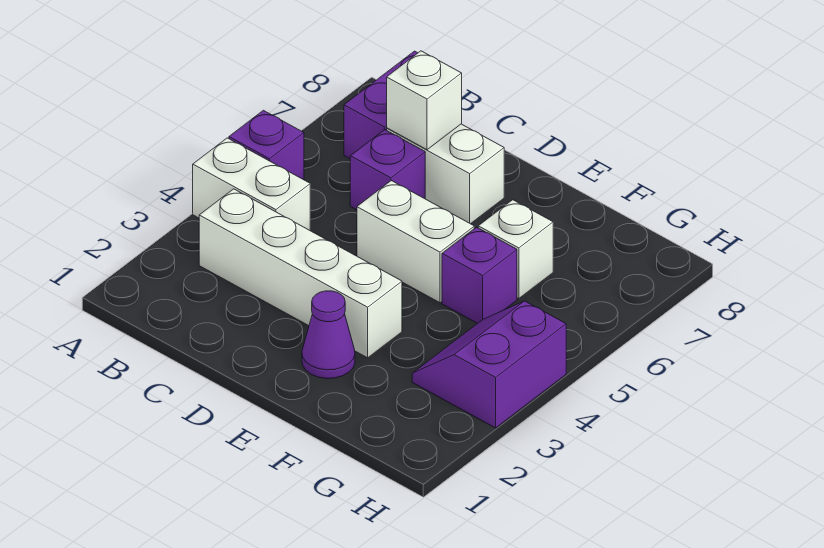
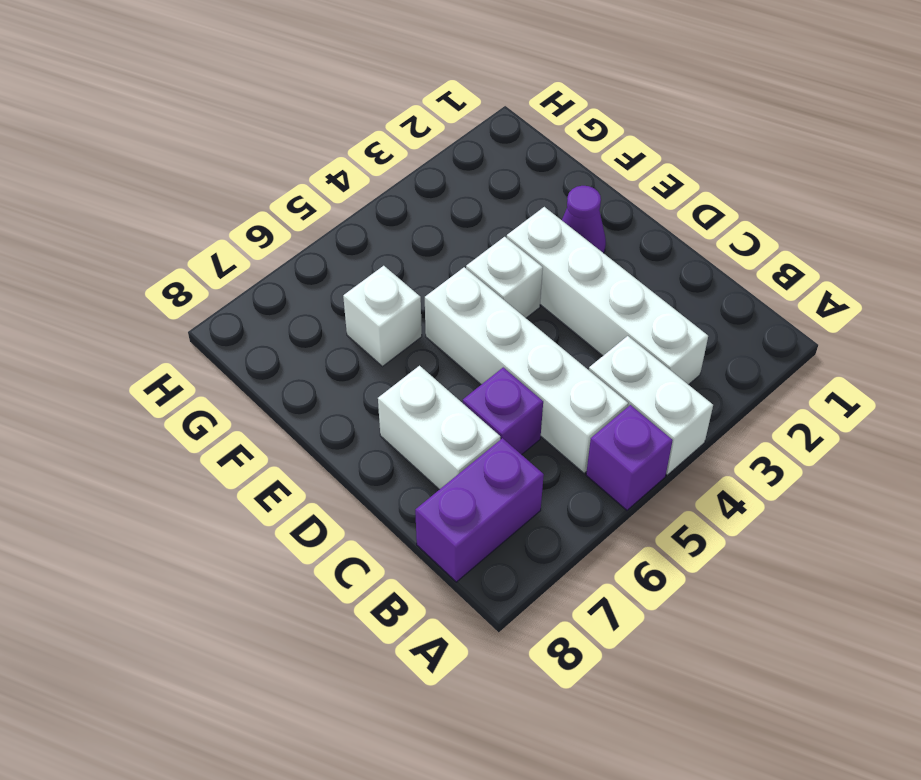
white 1x1 brick [387,51,462,150] -> white 1x1 brick moved to [466,237,543,318]
white 1x2 brick [357,181,474,303] -> white 1x4 brick [425,267,628,473]
purple 1x1 brick [442,227,517,323] -> none
purple 2x2 slope [412,301,566,428] -> none

